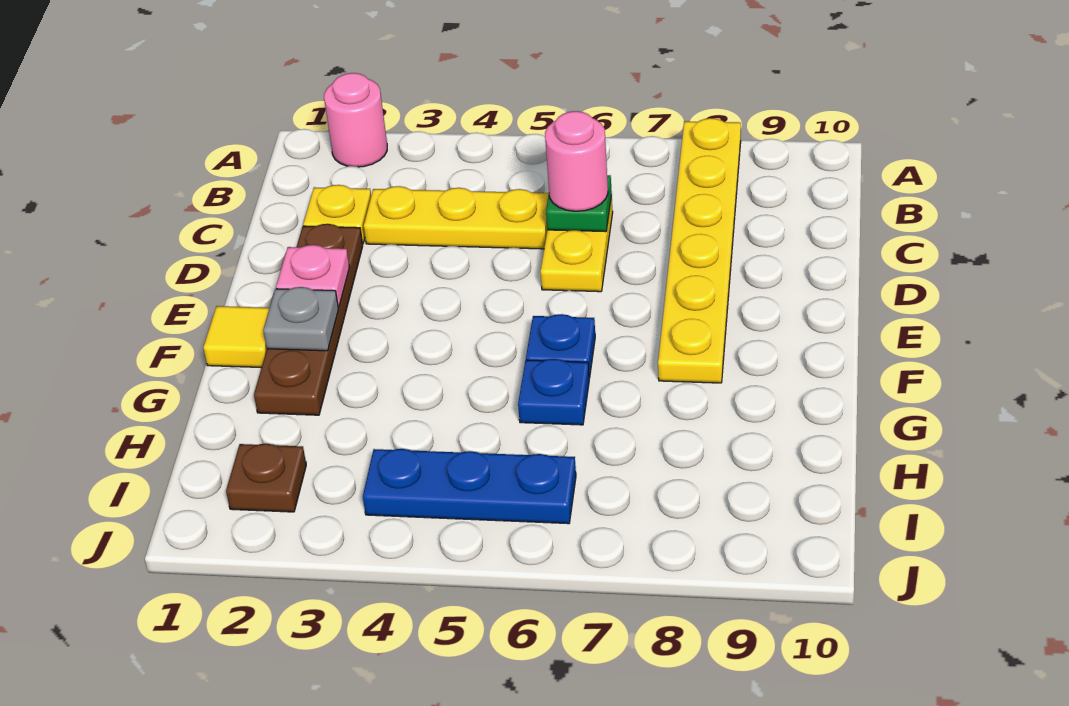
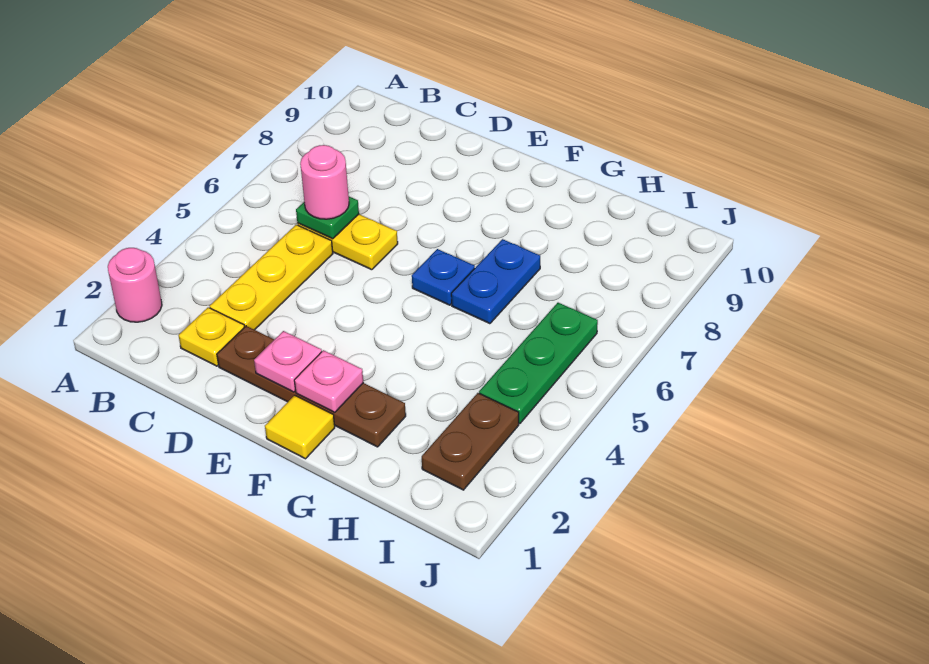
yellow 1x6 plate [658,118,741,383] -> none
grey 1x1 plate [263,287,339,351] -> pink 1x1 plate [294,350,363,412]
blue 1x1 plate [518,359,589,425] -> blue 1x2 plate [451,239,540,324]
brown 1x1 plate [226,444,306,512] -> brown 1x2 plate [422,393,519,490]
blue 1x3 plate [363,449,576,524] -> green 1x3 plate [479,303,598,424]

